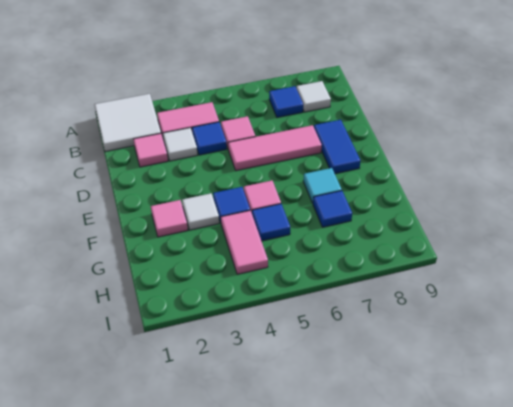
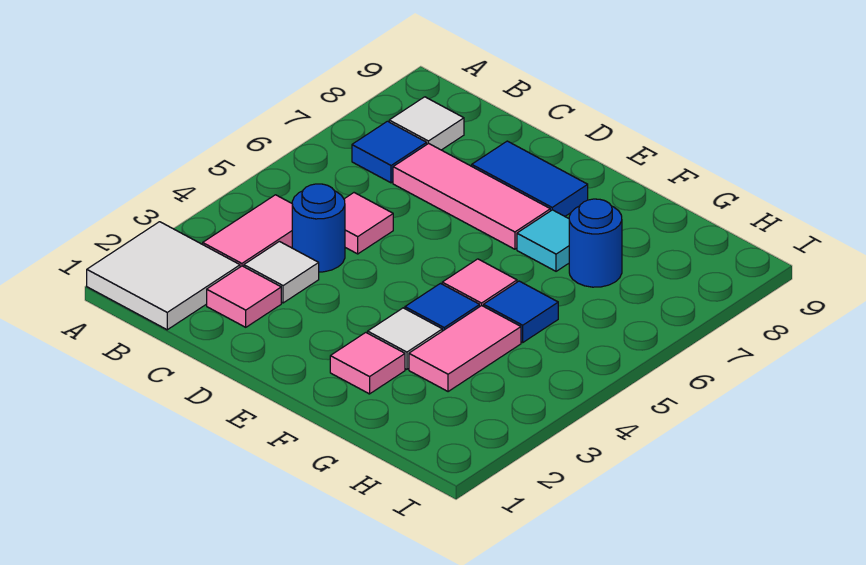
blue 1x1 tile [192,122,227,155] -> blue 1x1 round brick [292,184,345,272]
pink 1x3 tile [228,125,322,171] -> pink 1x3 tile turned to [393,143,550,249]
pink 1x2 tile [221,210,268,274] -> pink 1x2 tile turned to [409,306,521,392]
blue 1x1 tile [313,191,352,227] -> blue 1x1 round brick [569,199,622,287]

